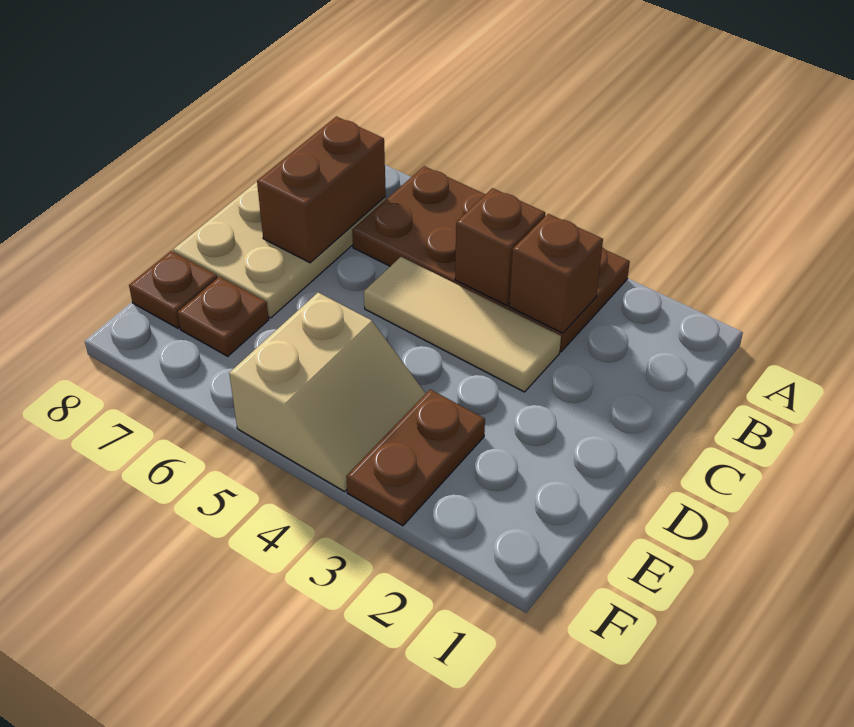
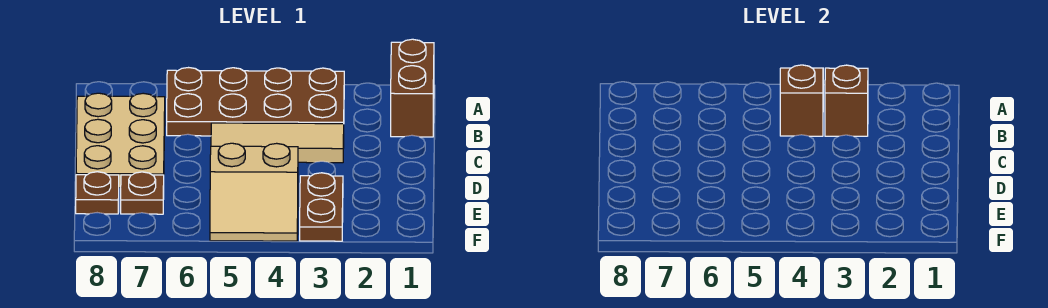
brown 1x2 brick [257,117,386,263] -> brown 1x2 brick moved to [391,39,434,137]
tan 2x2 slope [229,293,426,492] -> tan 2x2 slope turned to [210,143,298,241]

